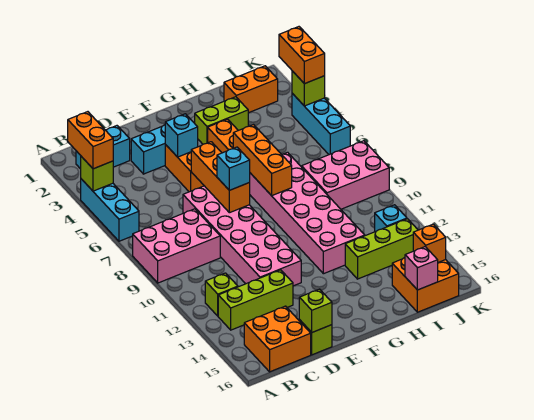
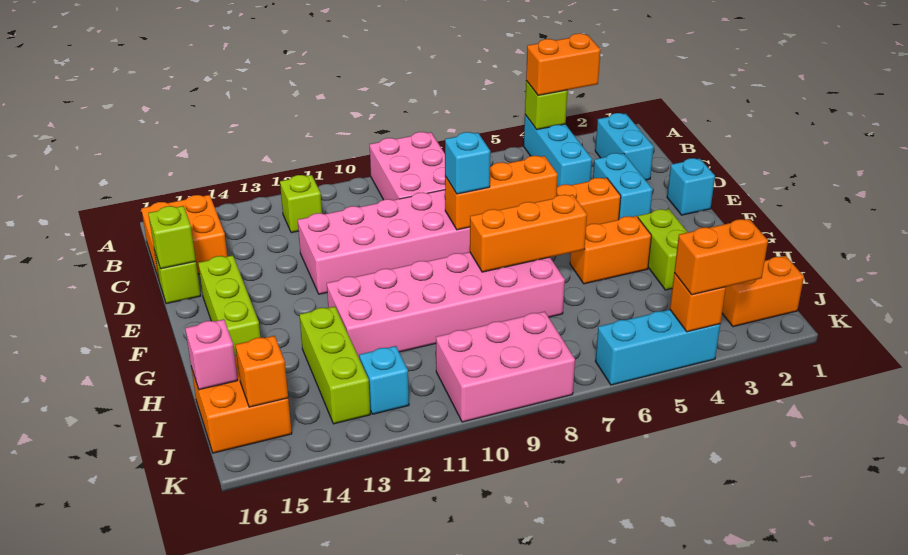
cyan 1x3 brick [81,179,139,241] -> cyan 1x3 brick turned to [524,115,592,187]
lime 1x3 brick [218,270,293,330] -> lime 1x3 brick moved to [198,255,261,355]
cyan 1x1 brick [165,114,198,157] -> cyan 1x1 brick moved to [667,158,715,215]
orange 1x2 brick [224,66,278,113] -> orange 1x2 brick turned to [722,256,804,327]
pink 2x3 brick [302,141,389,209] -> pink 2x3 brick turned to [436,312,575,422]
lime 1x1 brick [292,71,325,106] -> orange 1x1 brick [670,273,726,332]

